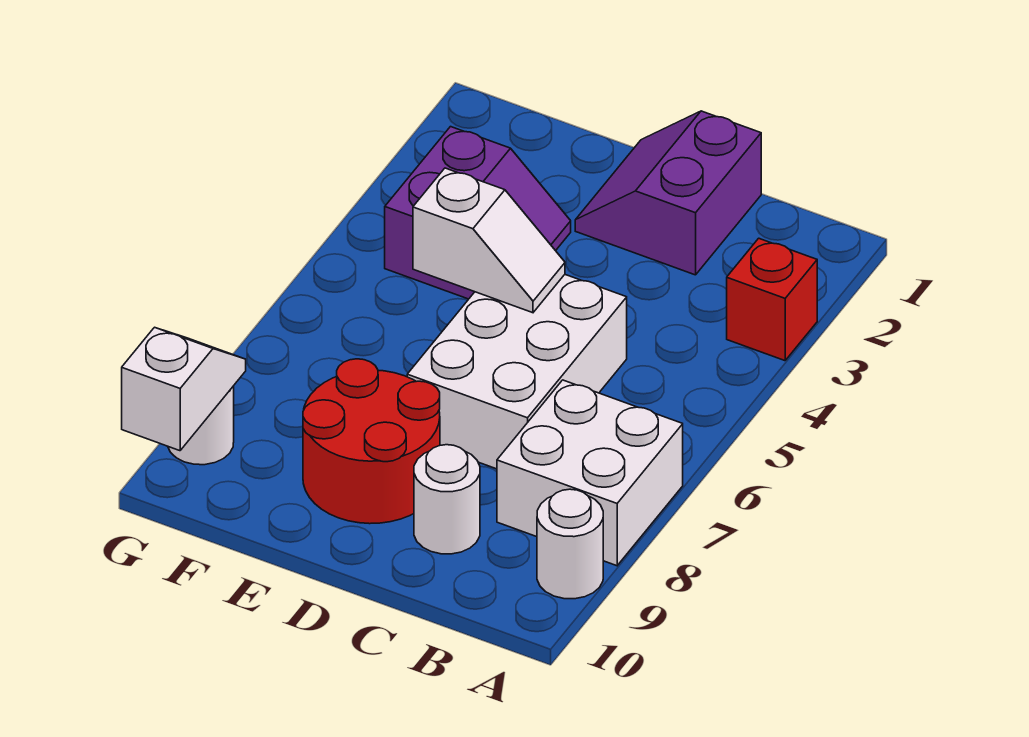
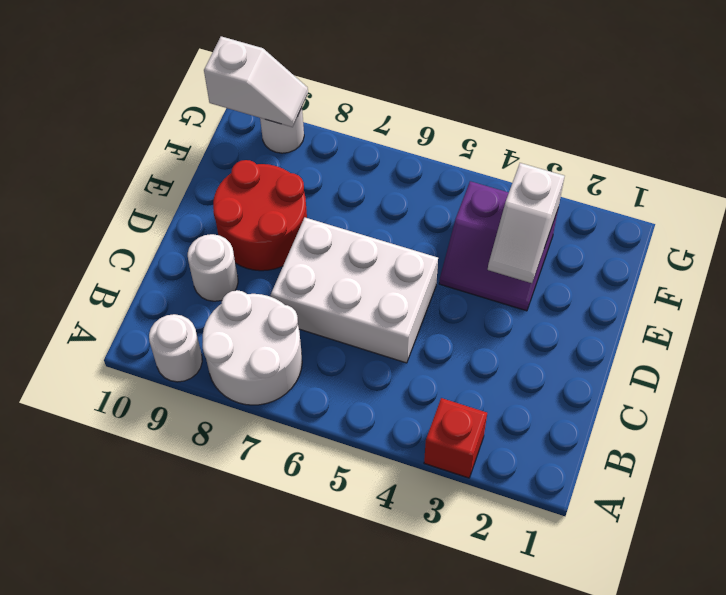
white 2x2 brick [497,380,683,566] -> white 2x2 round brick [203,290,302,405]
purple 2x2 slope [575,111,761,275] -> none
white 1x2 slope [413,168,565,313] -> white 1x2 slope moved to [488,163,565,283]

